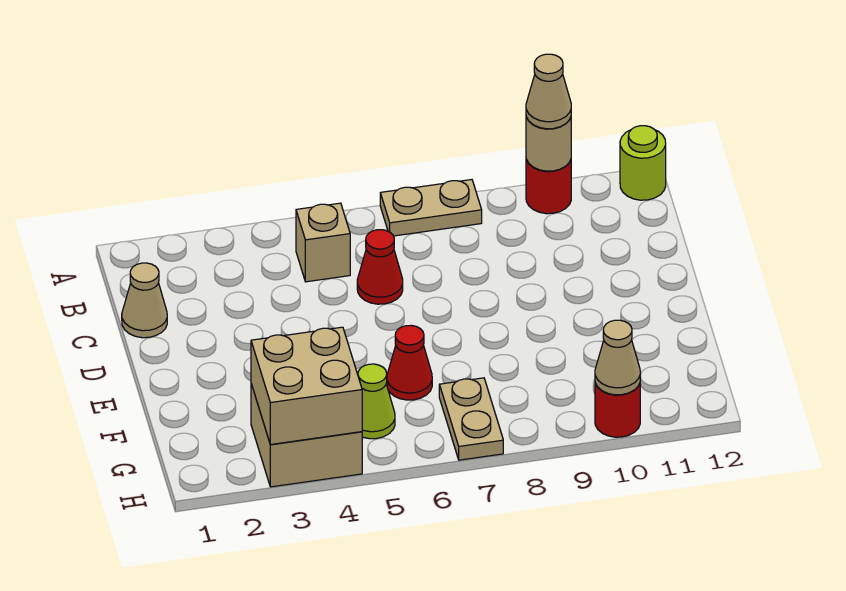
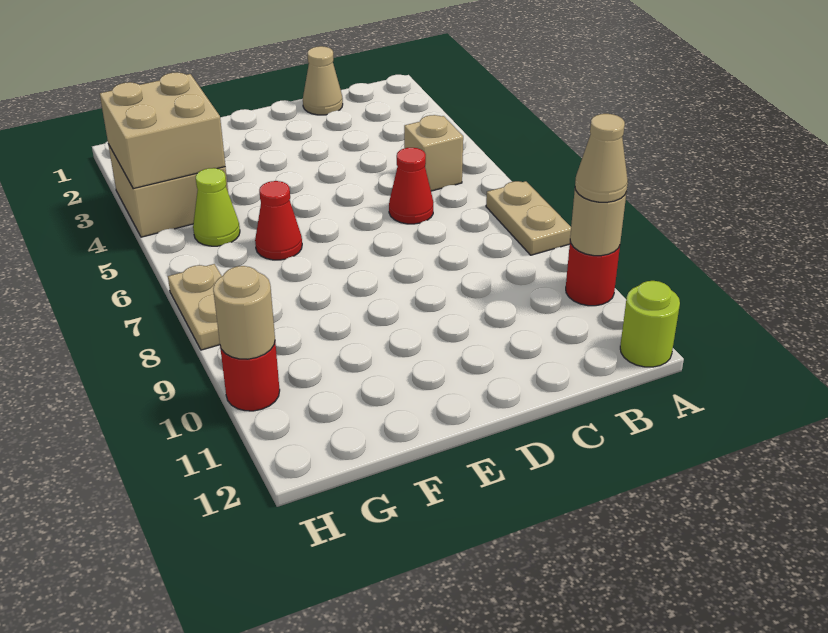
tan 1x2 plate [439,378,503,460] -> tan 1x2 plate turned to [168,264,222,350]
tan 1x1 cone [595,320,640,395] -> tan 1x1 round brick [213,266,275,359]

